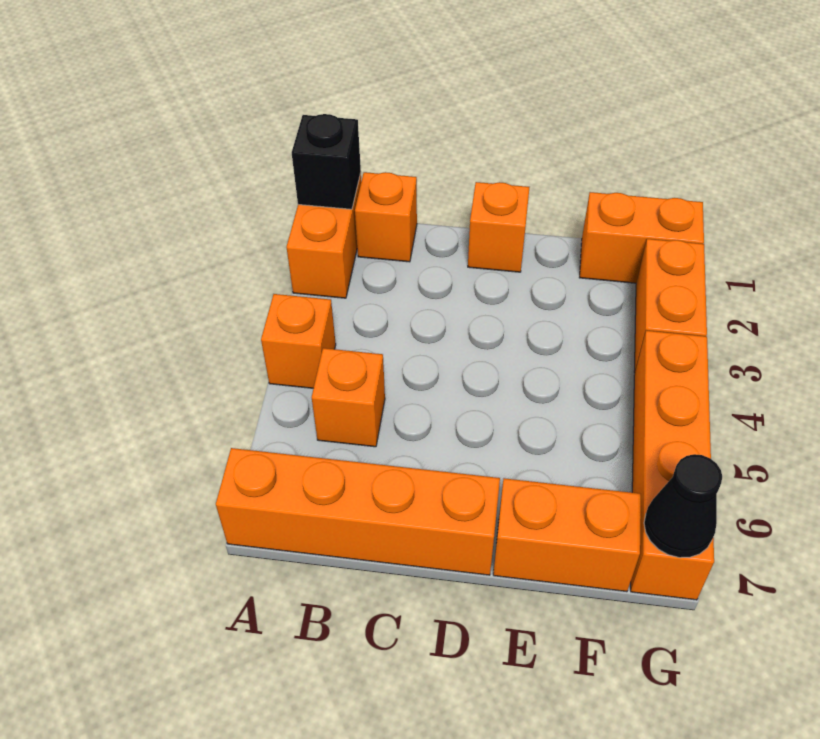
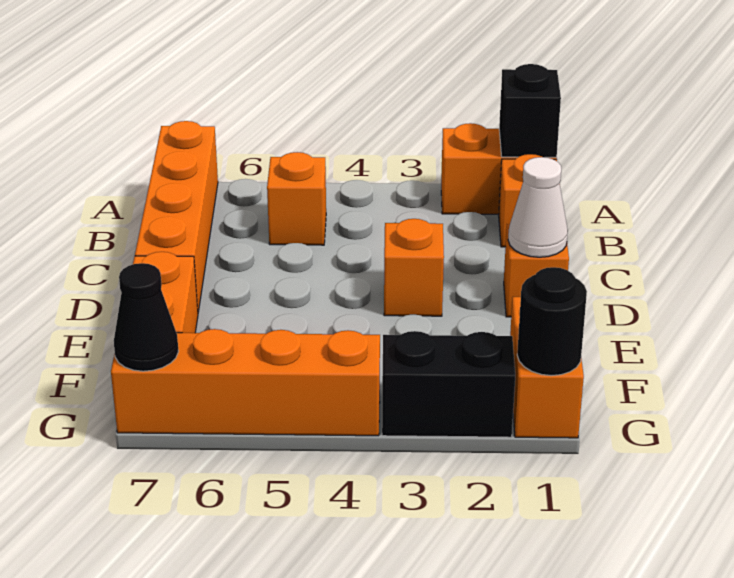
orange 1x1 brick [261,294,336,388] -> orange 1x1 brick moved to [384,219,444,316]
none -> white 1x1 cone [508,157,568,257]
none -> black 1x1 round brick [517,267,587,376]
orange 1x2 brick [634,239,707,373] -> black 1x2 brick [382,331,515,437]

